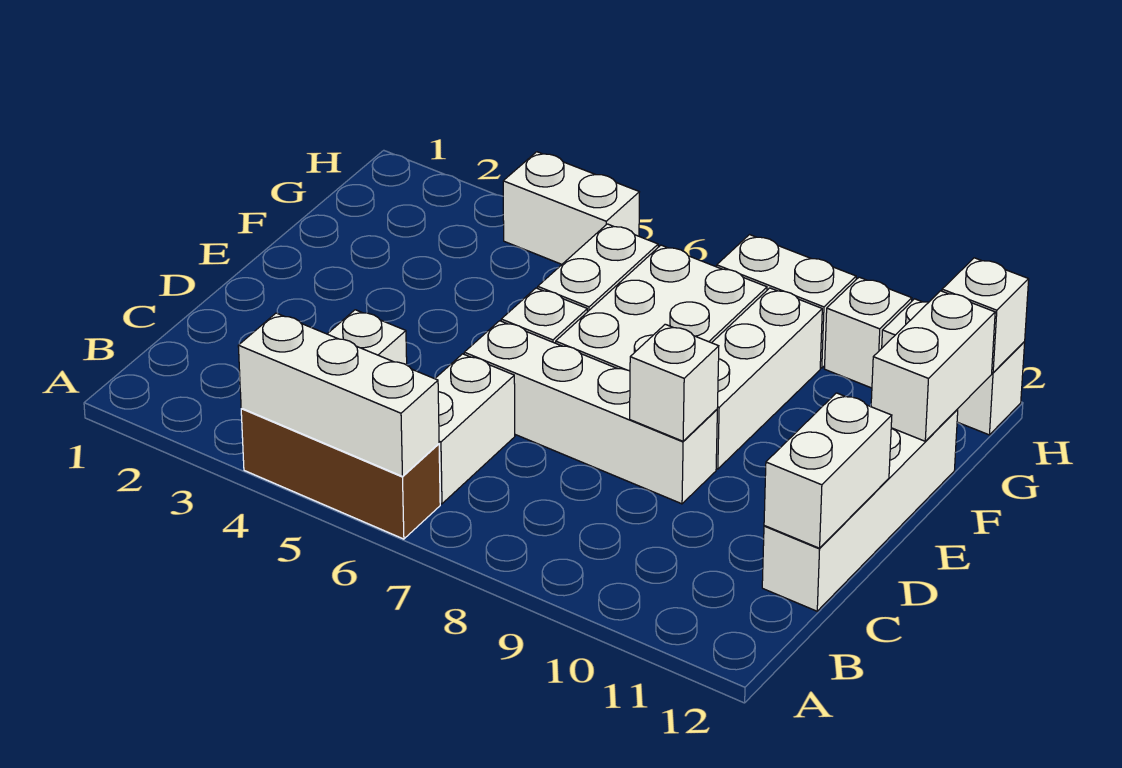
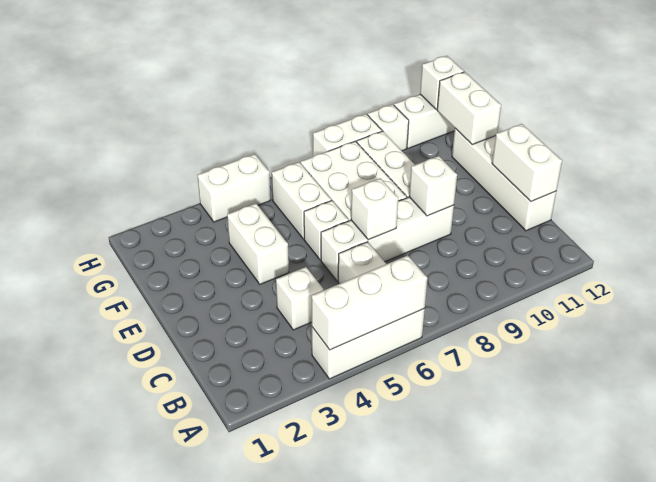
brown 1x3 brick [241,409,440,539] -> white 1x3 brick [312,309,425,379]
none -> white 1x1 brick [351,178,398,240]
none -> white 1x2 brick [227,203,289,284]

